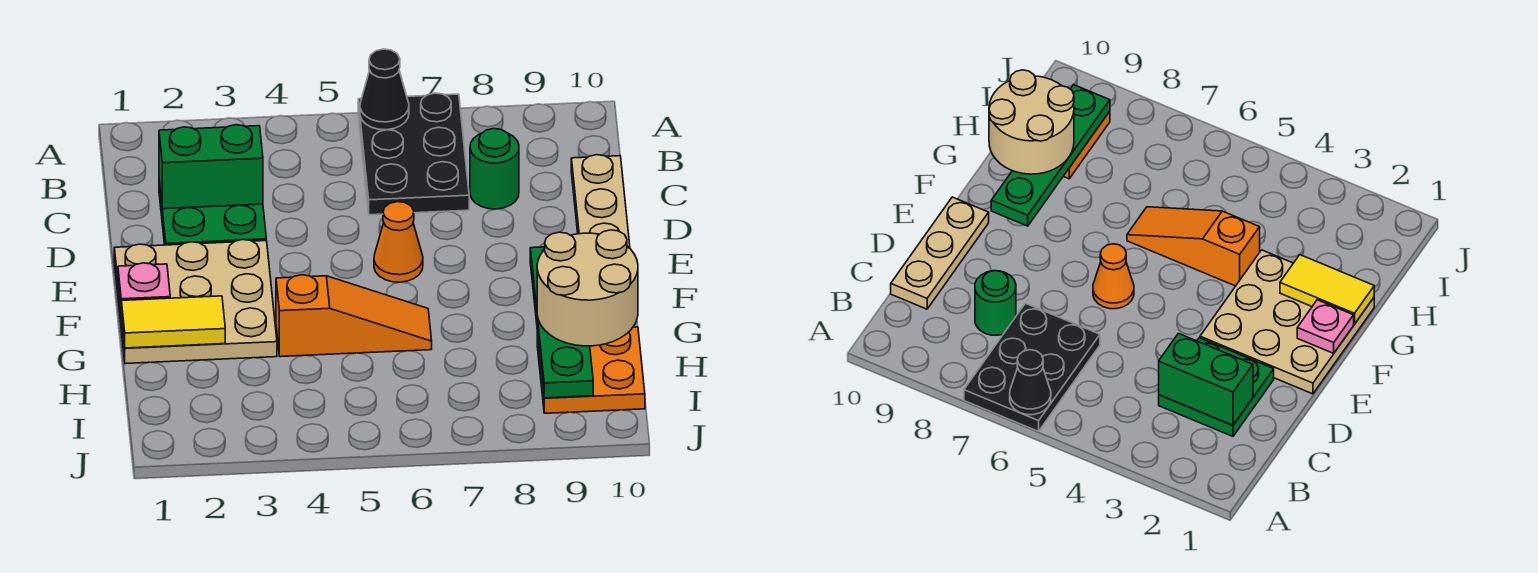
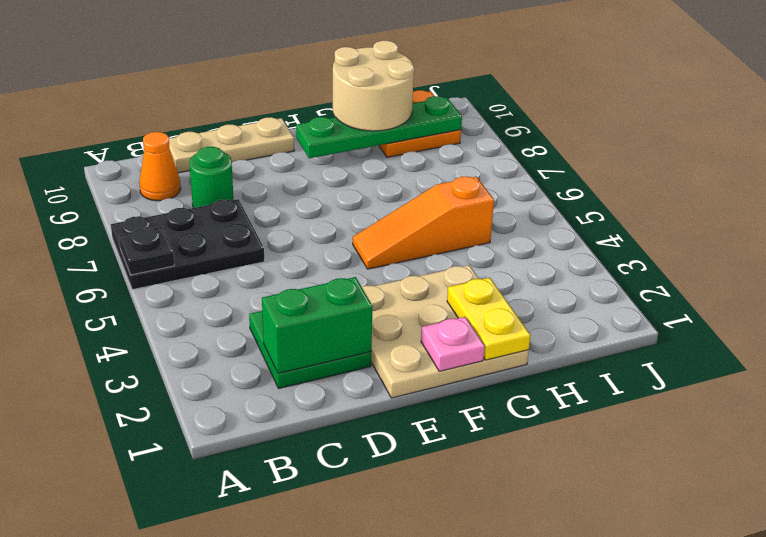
black 1x1 cone [360,49,409,130] -> black 1x1 plate [119,227,174,275]
green 1x2 brick [159,125,263,209] -> green 1x2 brick turned to [262,277,373,373]
orange 1x1 cone [374,202,423,282] -> orange 1x1 cone moved to [139,132,181,201]
yellow 1x2 tile [121,296,225,348] -> yellow 1x2 plate [447,278,530,360]
orange 1x3 slope [276,275,432,357] -> orange 1x3 slope turned to [353,176,494,269]

